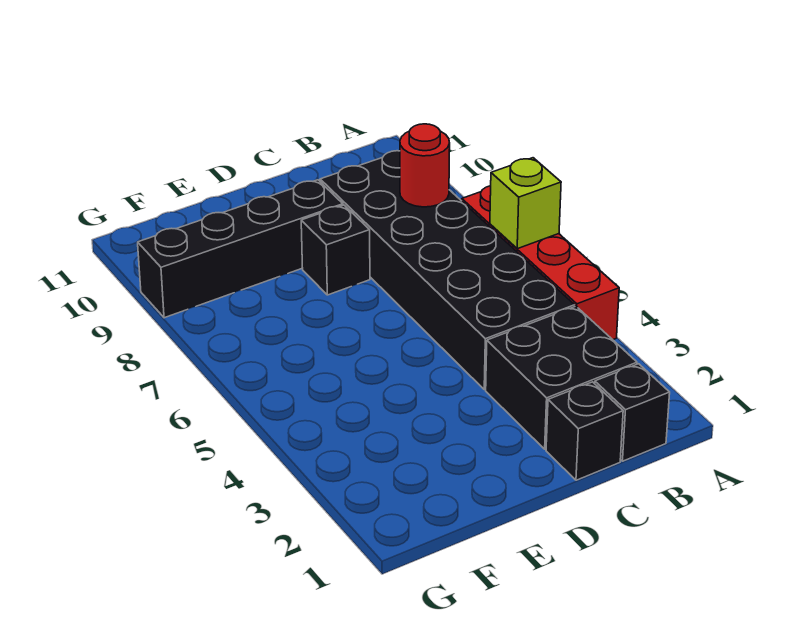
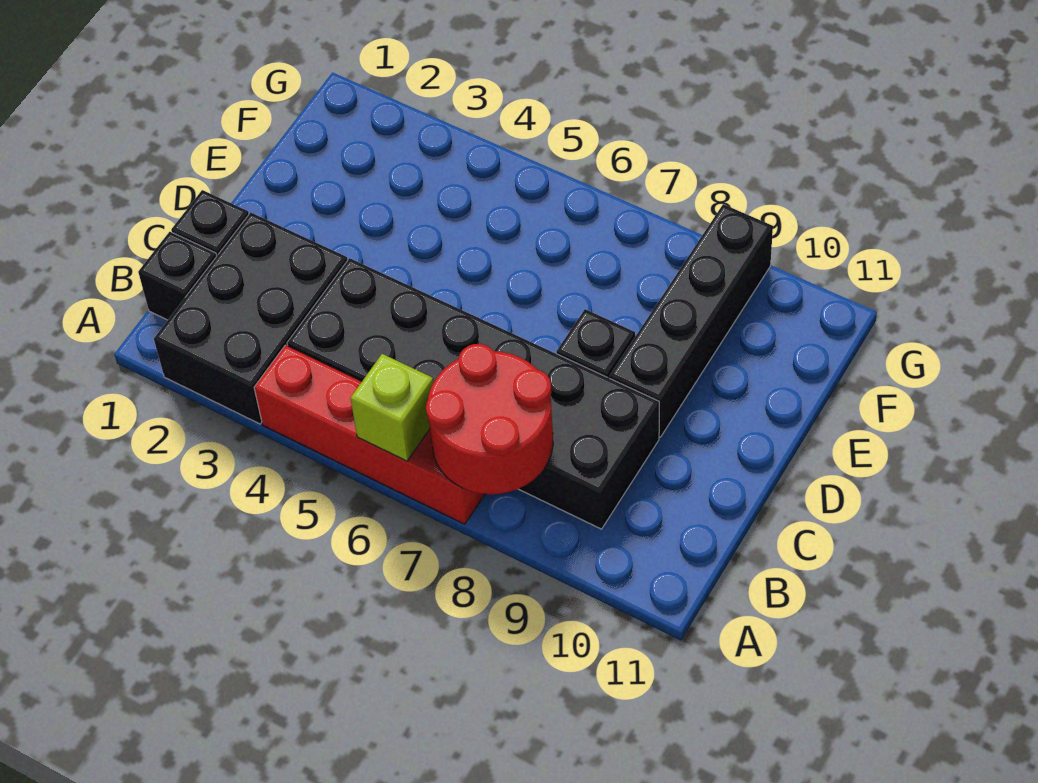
black 2x2 brick [486,306,637,449] -> black 2x3 brick [154,213,348,424]
red 1x1 round brick [400,124,450,207] -> red 2x2 round brick [426,344,553,494]

